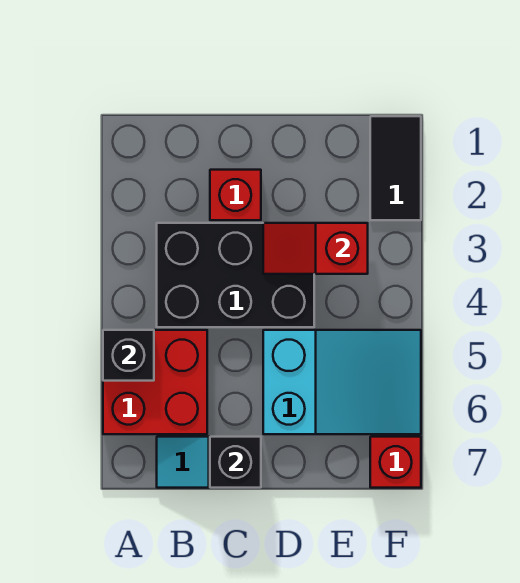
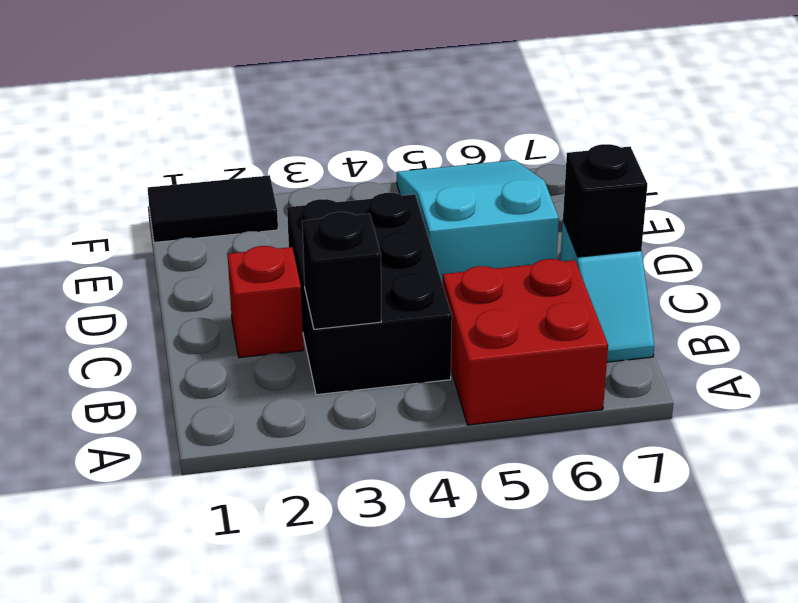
black 1x1 brick [103,330,154,381] -> black 1x1 brick moved to [302,212,381,329]
red 1x2 slope [263,223,368,274] -> none
red 1x1 brick [370,437,421,488] -> none

